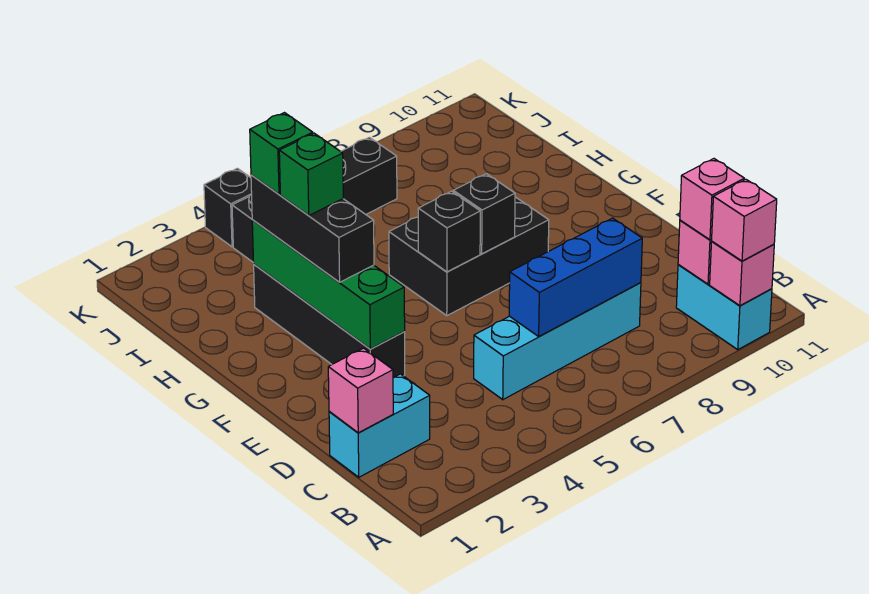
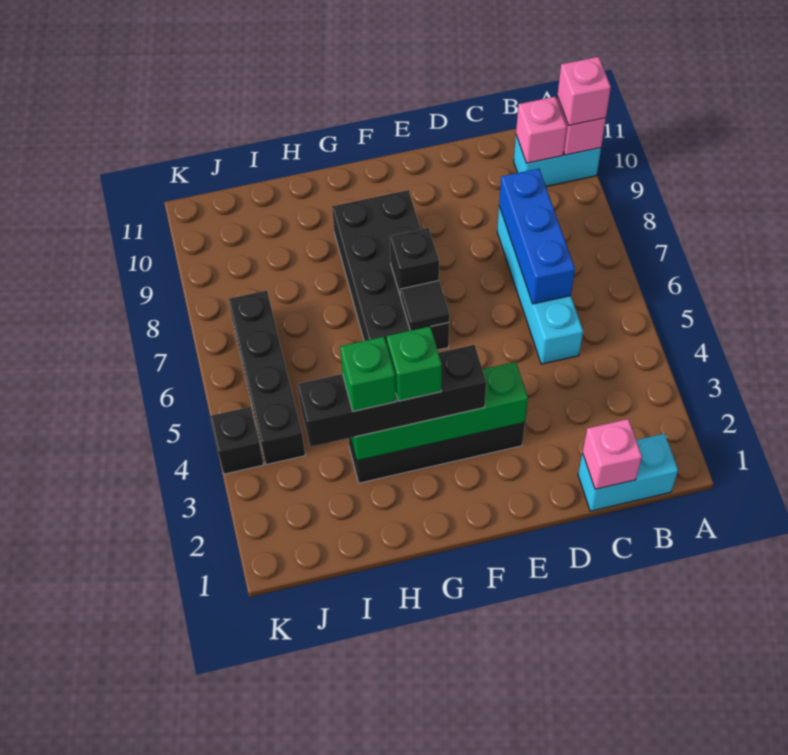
pink 1x1 brick [680,159,744,240] -> none
cyan 1x2 brick [329,374,430,477] -> cyan 1x2 brick turned to [578,434,678,511]
black 1x3 brick [251,175,374,282] -> black 1x4 brick [297,345,486,447]
black 2x3 brick [389,197,549,316] -> black 2x4 brick [332,190,449,350]
black 1x1 brick [418,191,480,272] -> black 1x1 tile [400,281,449,331]

